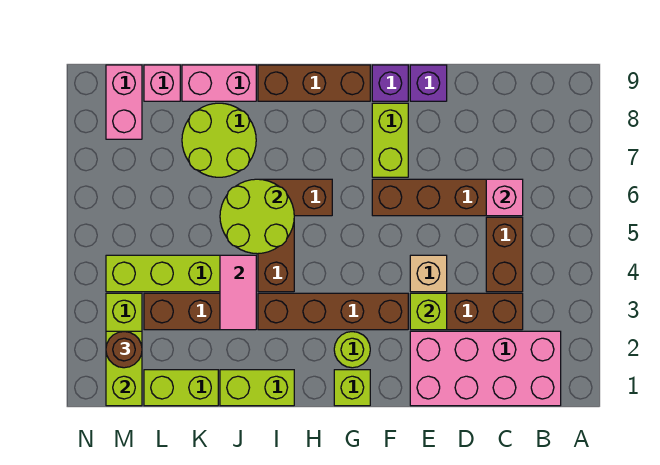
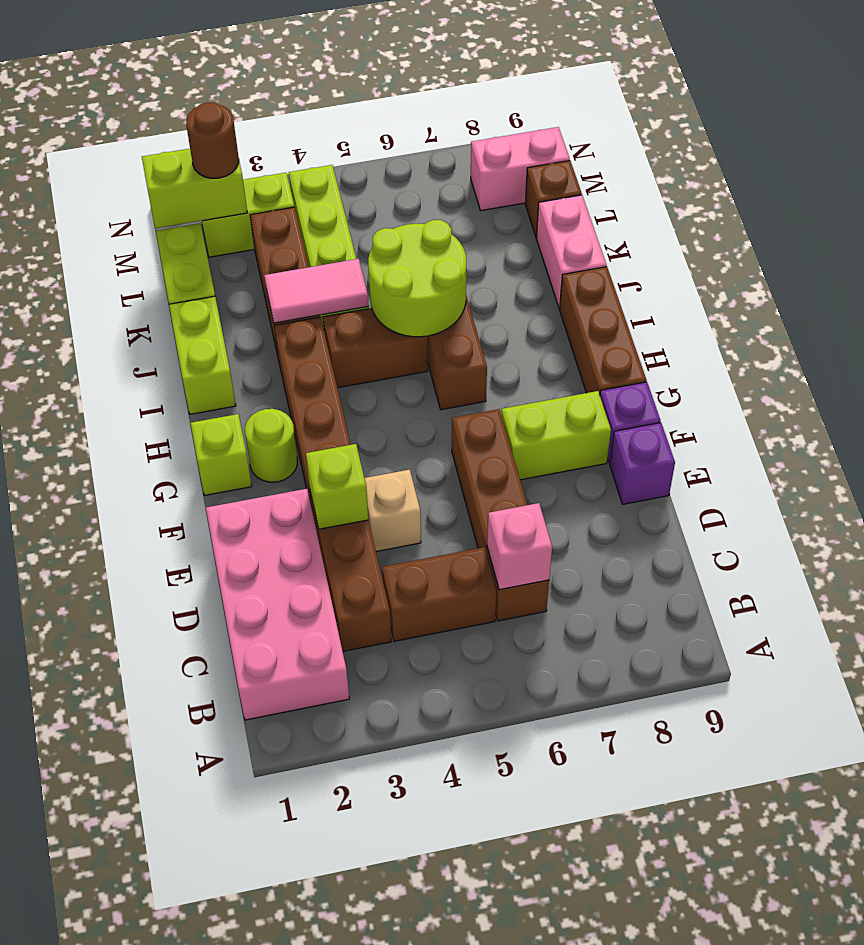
lime 2x2 round brick [182,103,256,177] -> none
pink 1x1 brick [144,65,180,101] -> brown 1x1 brick [525,161,582,237]

